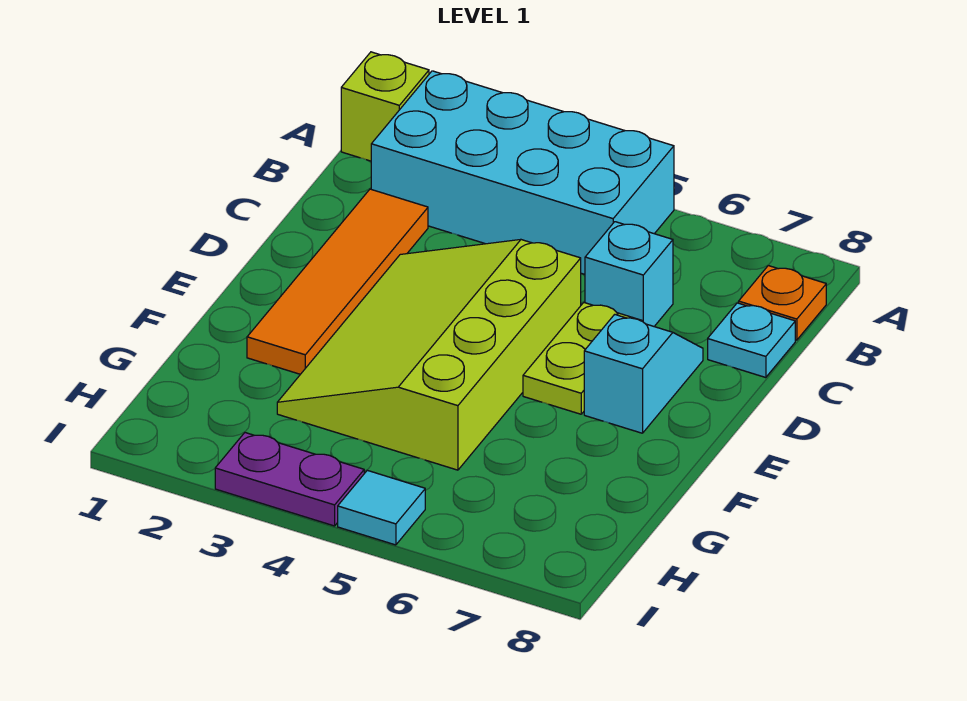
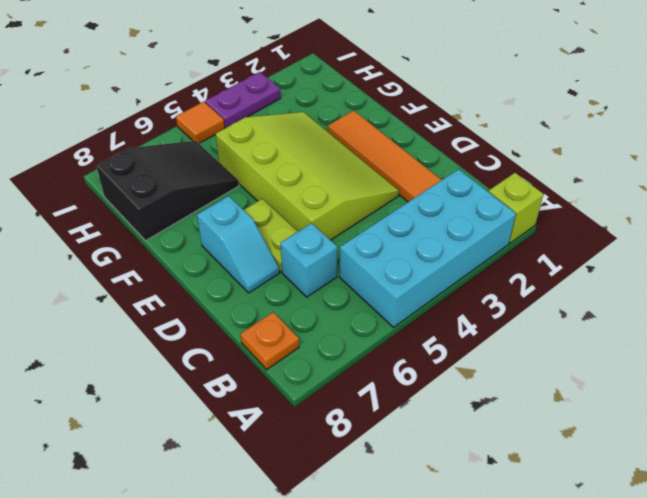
cyan 1x1 plate [708,303,795,378] -> none
none -> black 2x3 slope [96,141,239,241]
cyan 1x1 tile [338,470,425,545] -> orange 1x1 tile [176,102,225,143]

